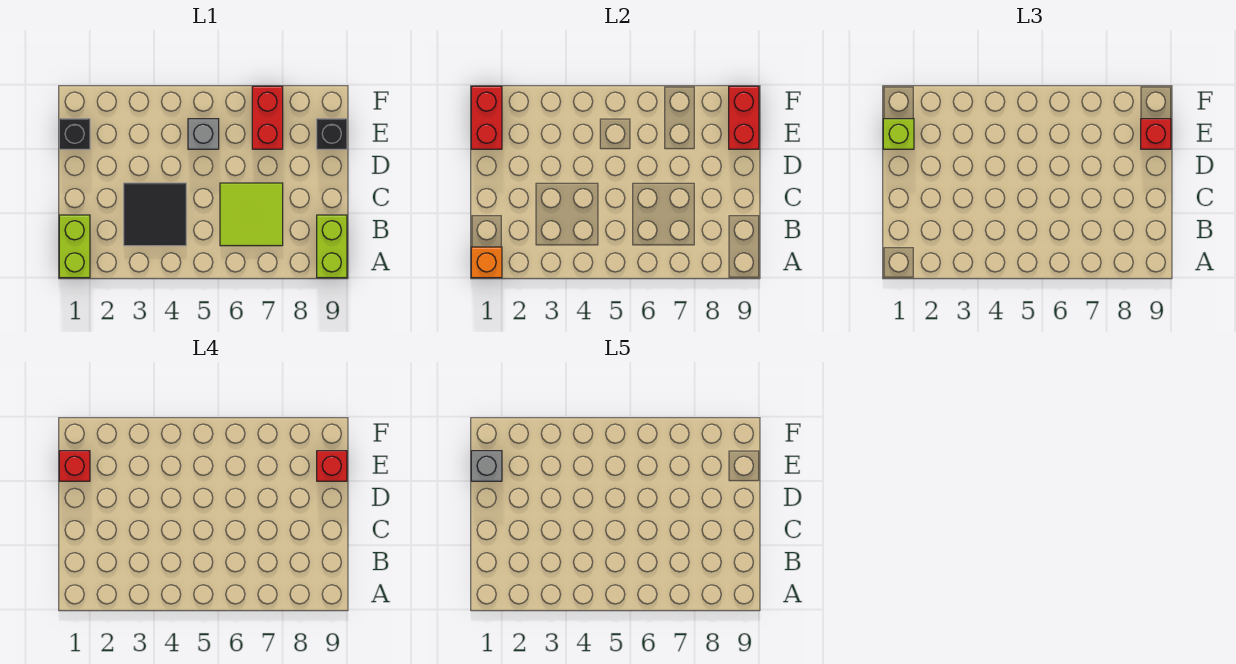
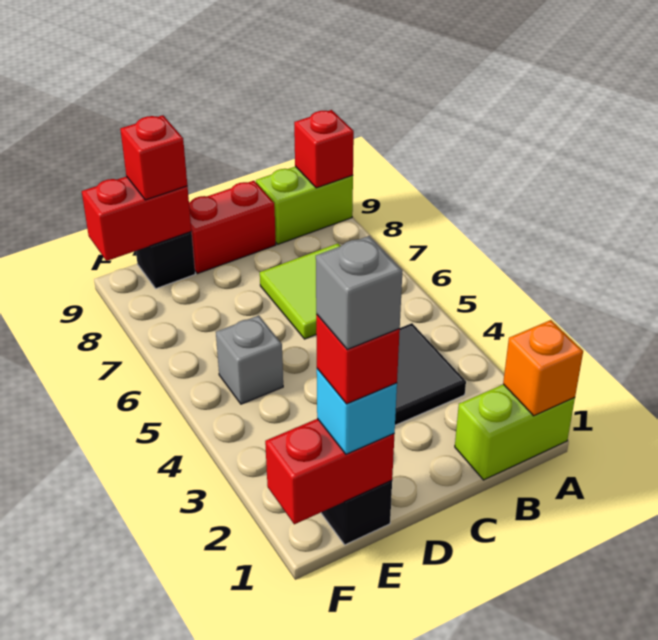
lime 1x1 brick [883,119,914,149] -> cyan 1x1 brick [317,369,397,454]
red 1x2 brick [252,86,283,149] -> red 1x2 brick moved to [189,181,276,274]
red 1x1 brick [317,451,347,481] -> red 1x1 brick moved to [294,110,354,188]

